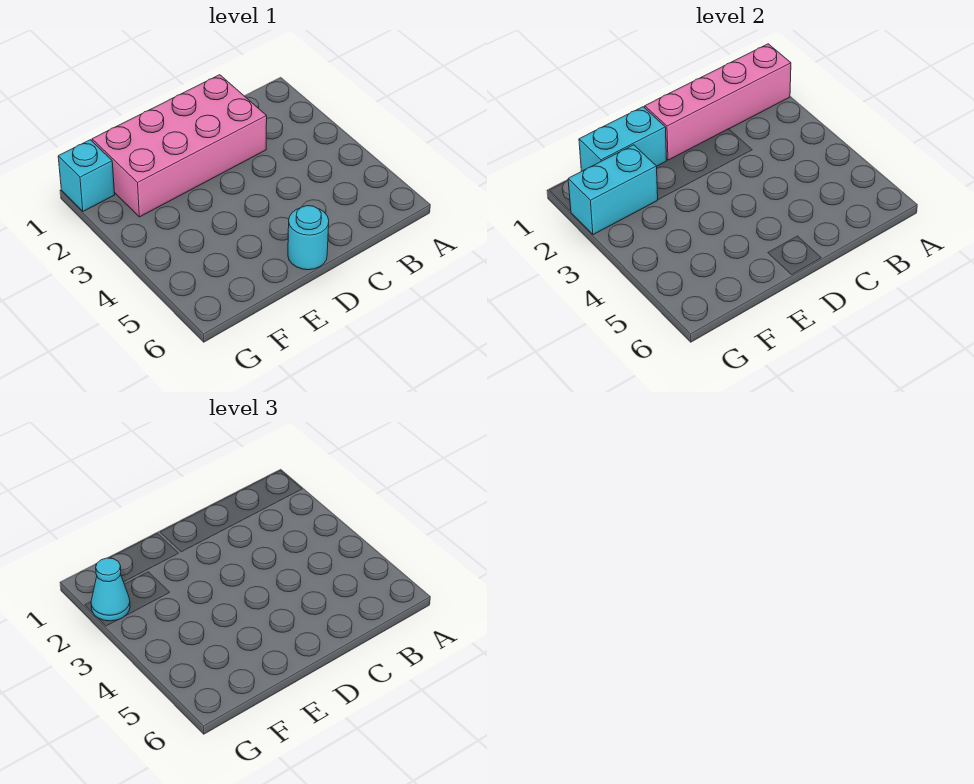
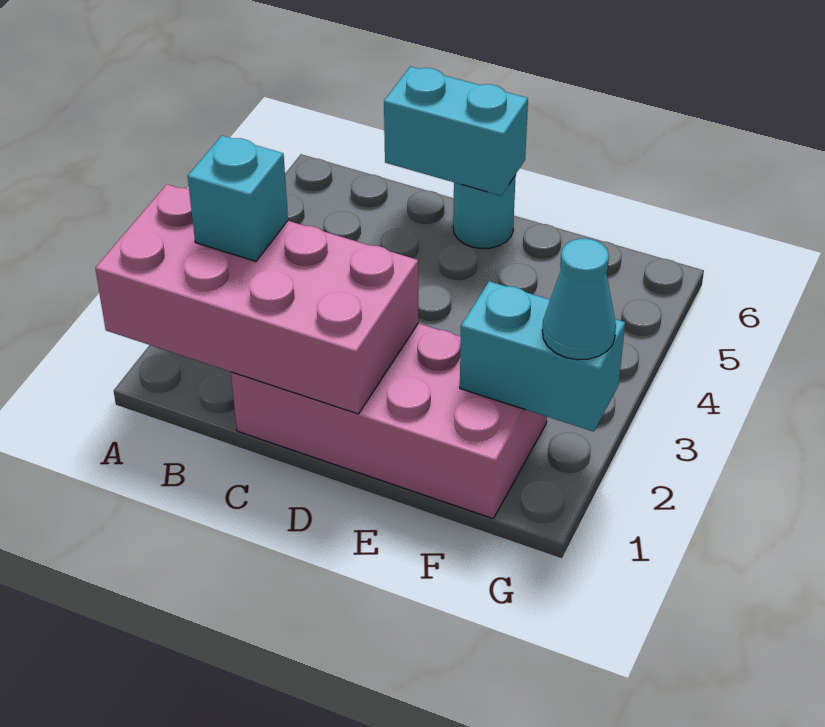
pink 1x4 brick [645,44,791,160] -> pink 2x4 brick [95,184,419,414]
cyan 1x2 brick [579,107,667,171] -> cyan 1x2 brick moved to [384,66,528,196]
cyan 1x1 brick [58,140,115,211] -> cyan 1x1 brick moved to [188,136,288,261]

